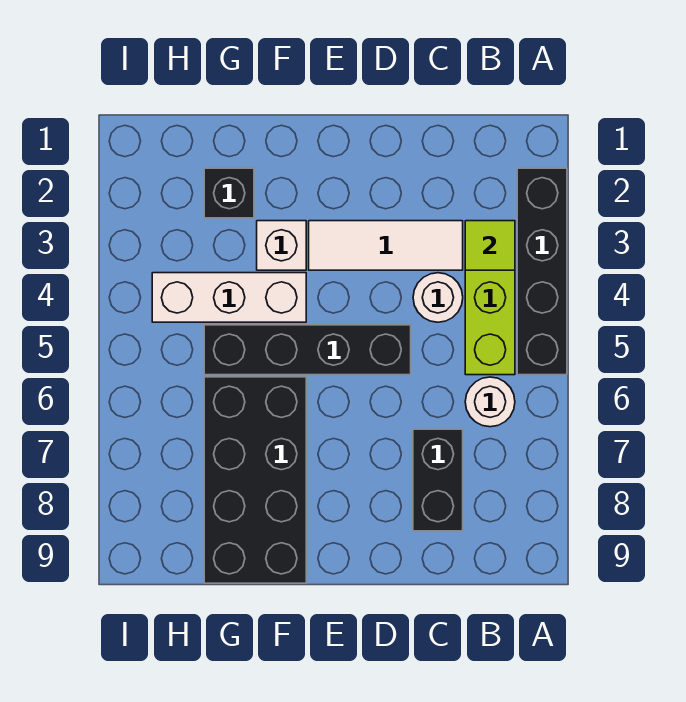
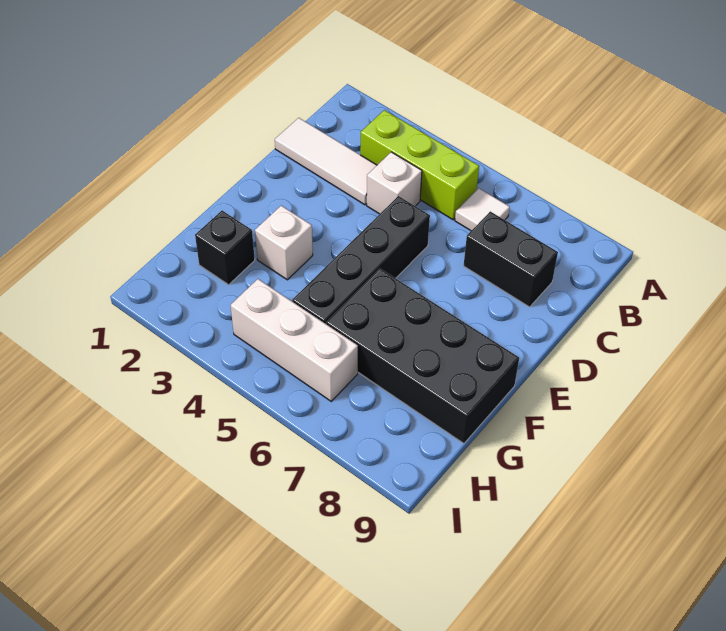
black 1x4 brick [517,168,567,375] -> none
lime 1x1 tile [465,221,515,270] -> none
white 1x1 round brick [465,377,515,427] -> white 1x1 tile [455,188,510,231]
white 1x3 tile [309,221,463,270] -> white 1x3 tile turned to [275,118,377,205]
white 1x1 round brick [413,273,463,322] -> white 1x1 brick [367,152,422,214]
white 1x3 brick [152,273,306,322] -> white 1x3 brick turned to [230,279,358,401]

